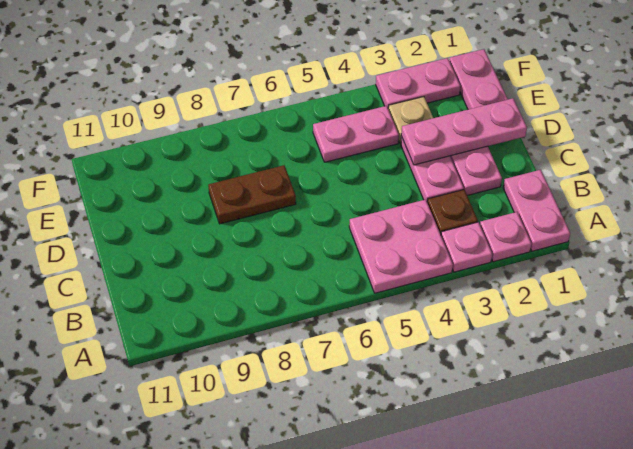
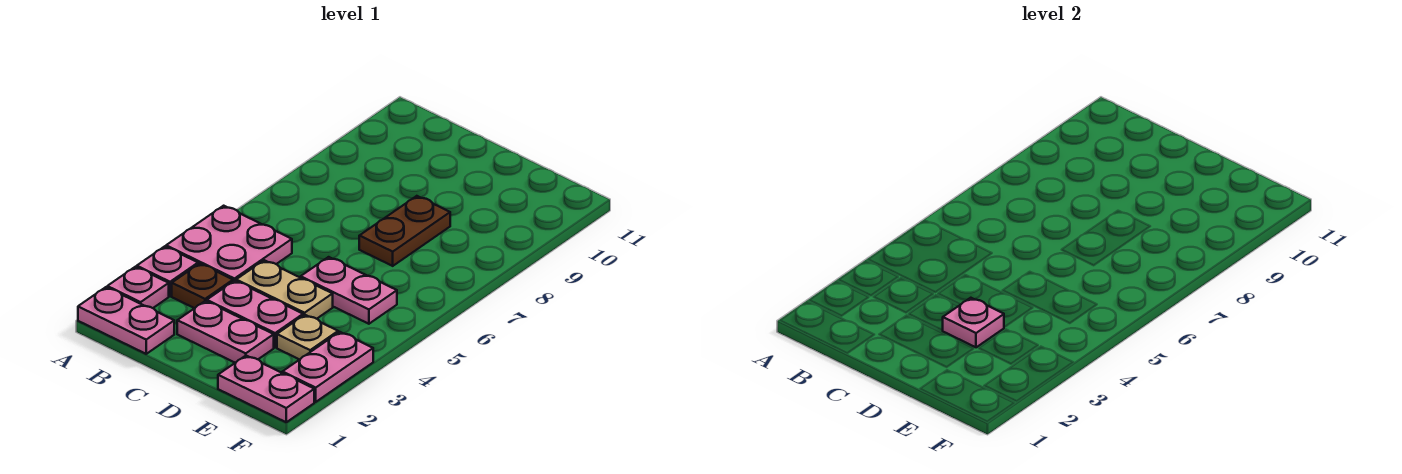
none -> tan 1x2 plate [236,260,333,319]
pink 1x3 plate [401,98,527,165] -> pink 1x1 plate [942,298,1004,347]
pink 1x2 plate [313,106,399,162] -> pink 1x2 plate turned to [301,257,397,324]

